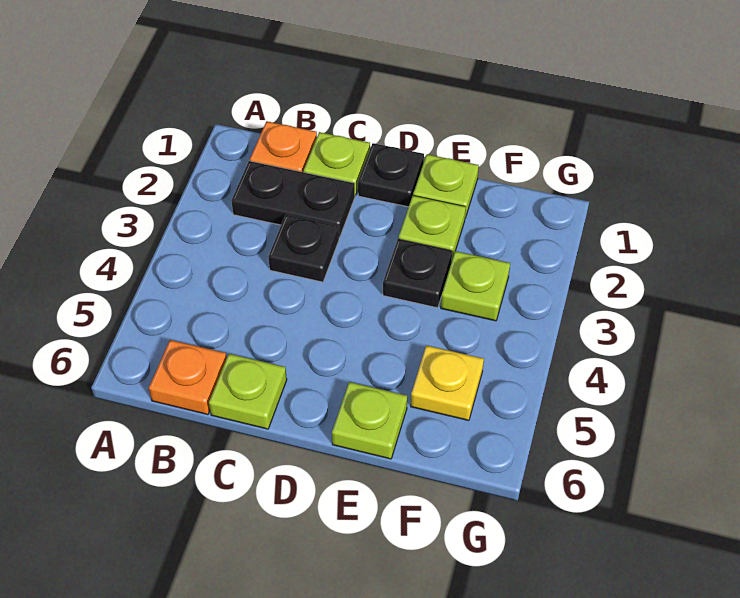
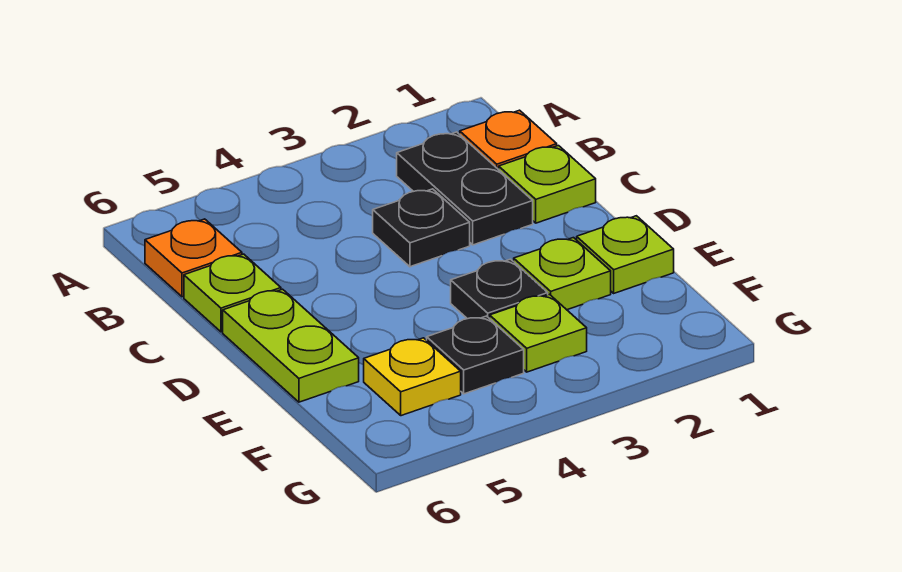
black 1x1 plate [358,143,424,207] -> black 1x1 plate moved to [427,316,524,394]
lime 1x1 plate [332,382,407,459] -> lime 1x2 plate [223,289,359,402]

